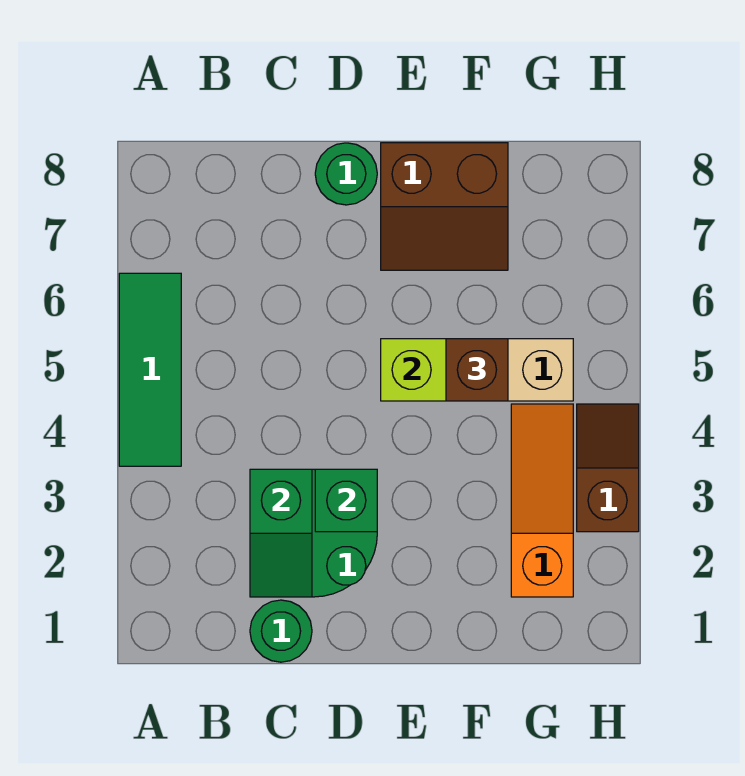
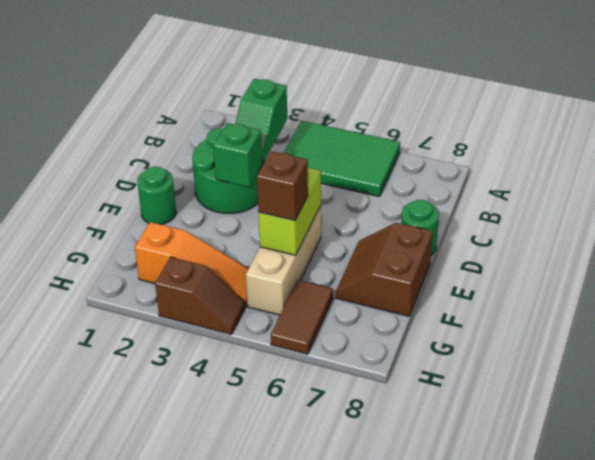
green 1x3 tile [119,273,181,466] -> green 2x3 tile [284,121,400,197]
green 1x1 round brick [250,600,312,662] -> green 1x1 round brick moved to [137,167,176,224]
green 1x2 slope [250,469,312,597] -> green 1x2 slope turned to [235,79,287,163]
none -> brown 1x2 tile [271,280,333,354]

